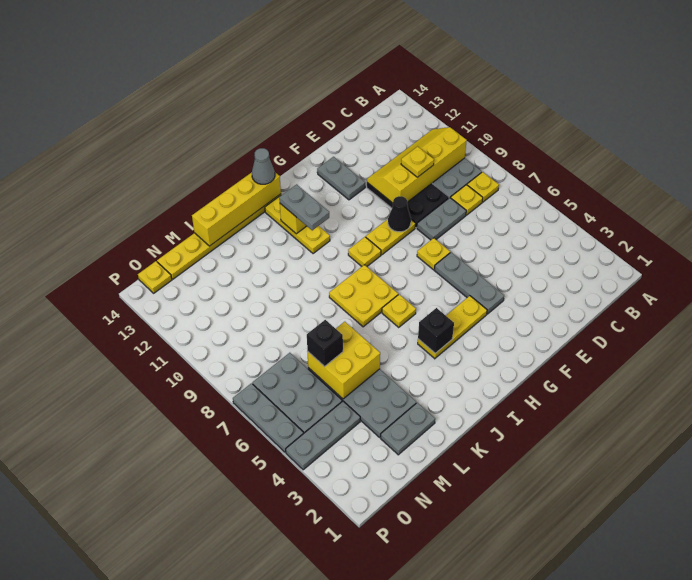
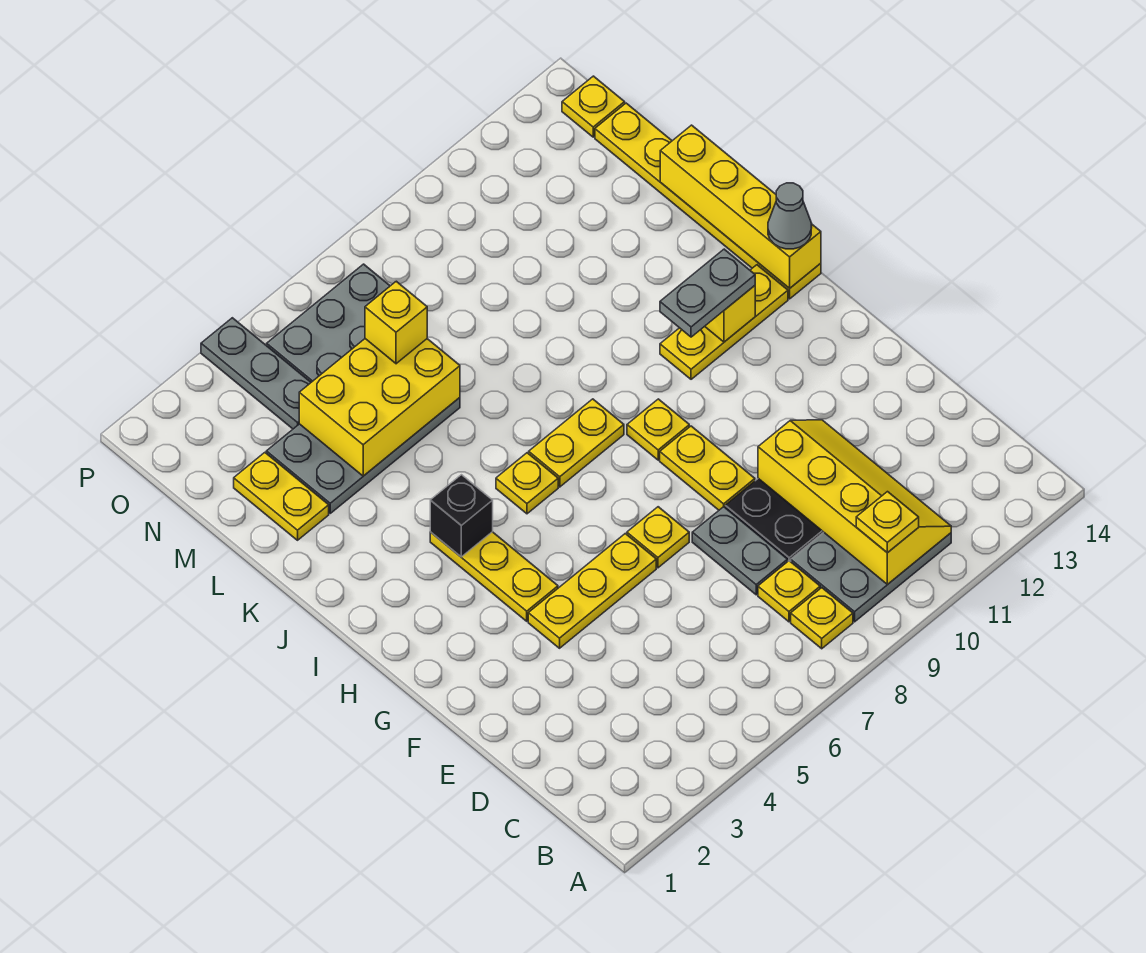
yellow 1x1 plate [401,147,434,177] -> yellow 1x1 plate moved to [856,492,919,553]
grey 1x3 plate [434,252,504,314] -> yellow 1x3 plate [528,534,656,648]
black 1x1 cone [388,196,411,232] -> none
grey 1x2 plate [317,157,365,200] -> none
yellow 2x2 plate [329,265,398,327] -> yellow 1x2 plate [529,399,624,487]
grey 1x2 plate [381,403,435,455] -> yellow 1x2 plate [234,453,329,540]
yellow 2x2 brick [308,322,380,399] -> yellow 2x3 brick [299,339,460,476]
black 1x1 brick [307,320,343,367] -> yellow 1x1 brick [365,281,427,364]
grey 1x3 plate [233,383,304,452] -> none

